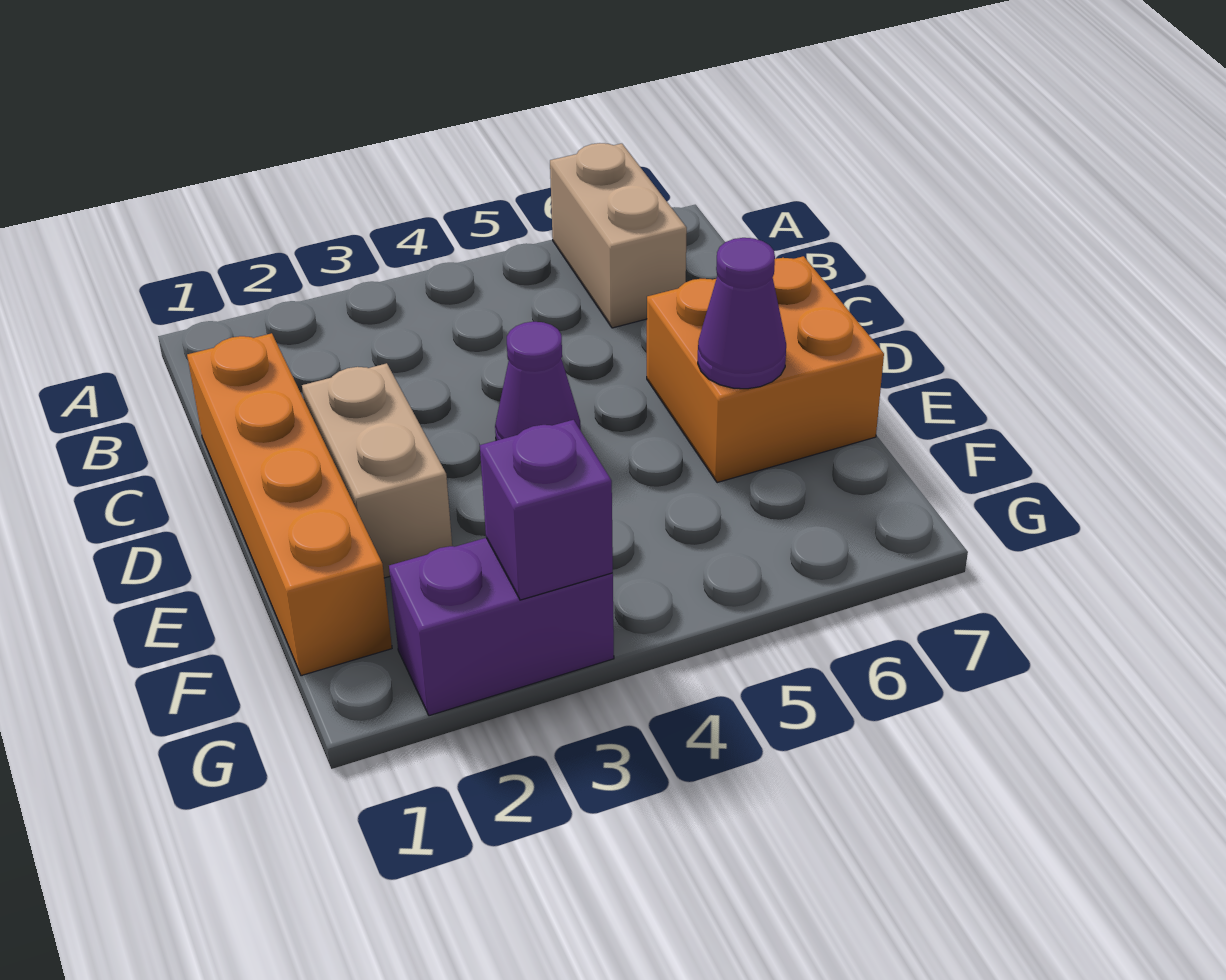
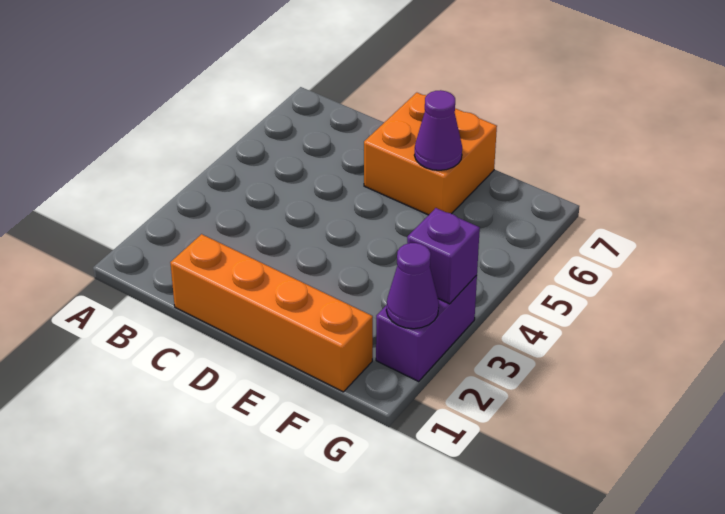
tan 1x2 brick [550,143,687,328] -> none
tan 1x2 brick [302,363,452,578] -> none
purple 1x1 cone [495,322,581,441] -> purple 1x1 cone moved to [386,243,439,329]

